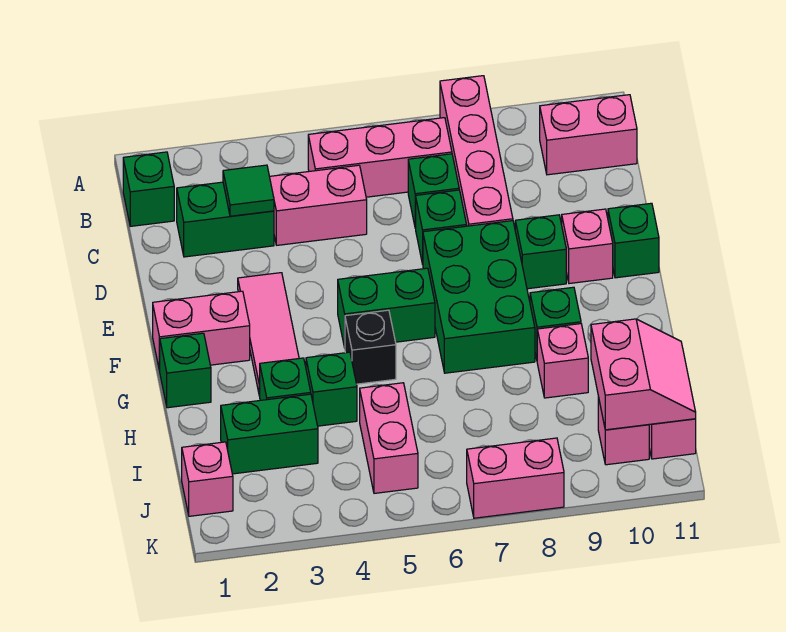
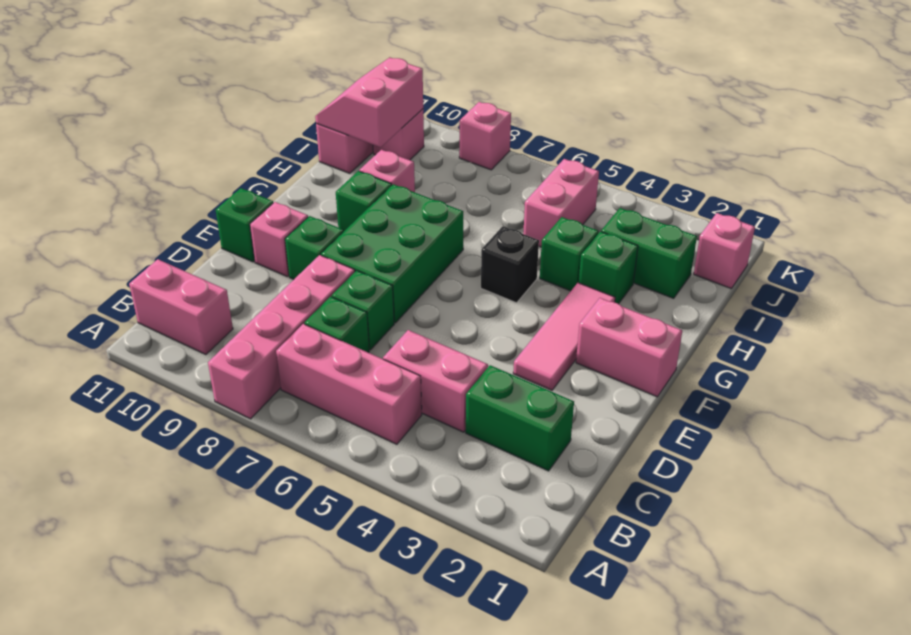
green 1x1 brick [123,152,174,226] -> none
green 1x1 tile [223,165,274,216] -> none
green 1x2 brick [338,268,435,348] -> none
green 1x1 brick [160,333,211,408] -> none
pink 1x2 brick [467,438,564,518] -> pink 1x1 brick [459,102,511,170]

